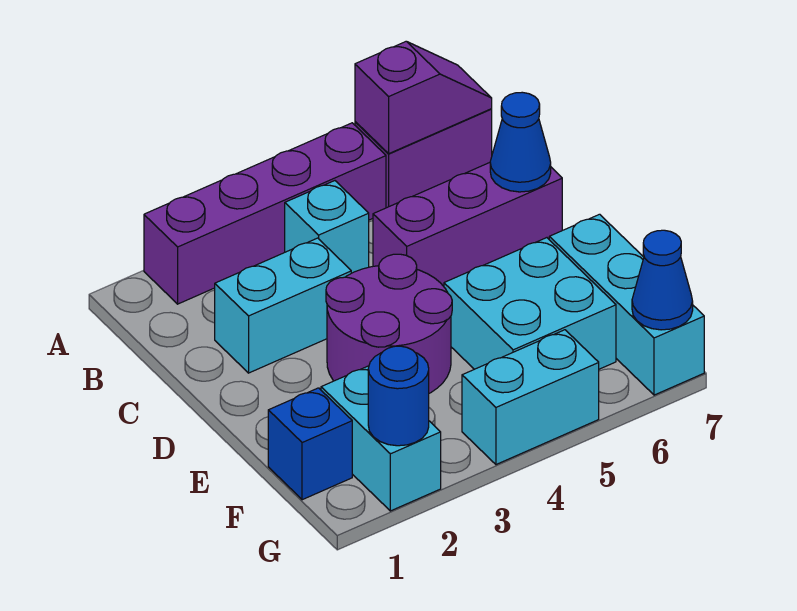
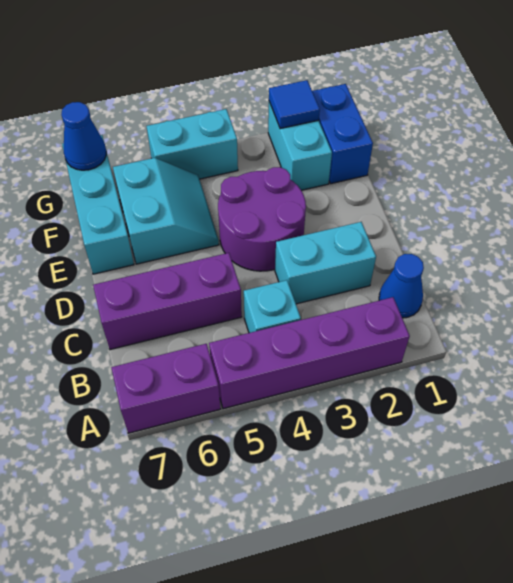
purple 1x2 slope [355,41,492,153] -> none
blue 1x1 cone [490,92,551,192] -> blue 1x1 cone moved to [379,254,424,318]
cyan 2x2 brick [444,238,616,369] -> cyan 2x2 slope [113,158,219,264]
blue 1x1 brick [268,388,352,500] -> blue 1x2 brick [312,84,373,184]
blue 1x1 round brick [368,346,429,446] -> blue 1x1 tile [269,80,320,129]

